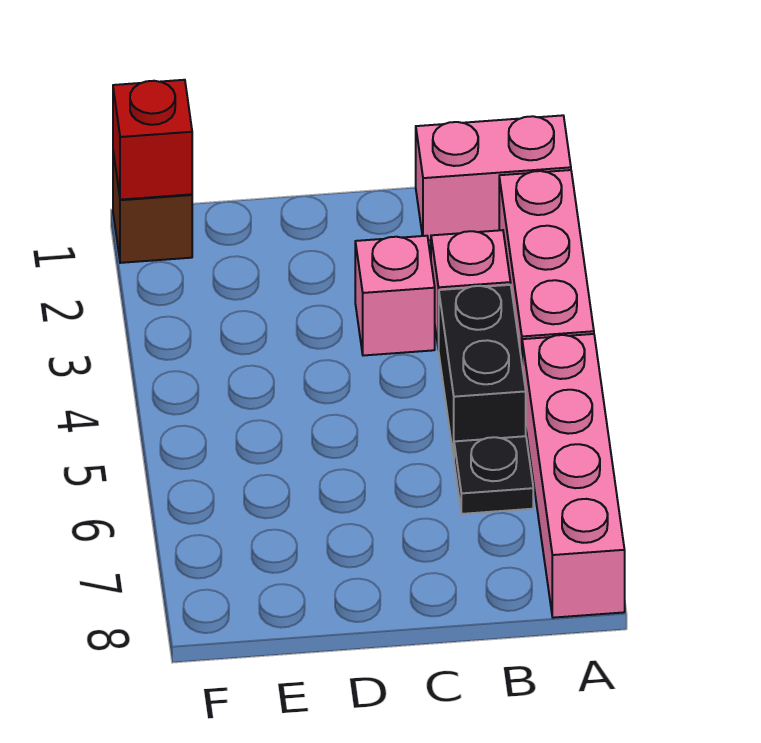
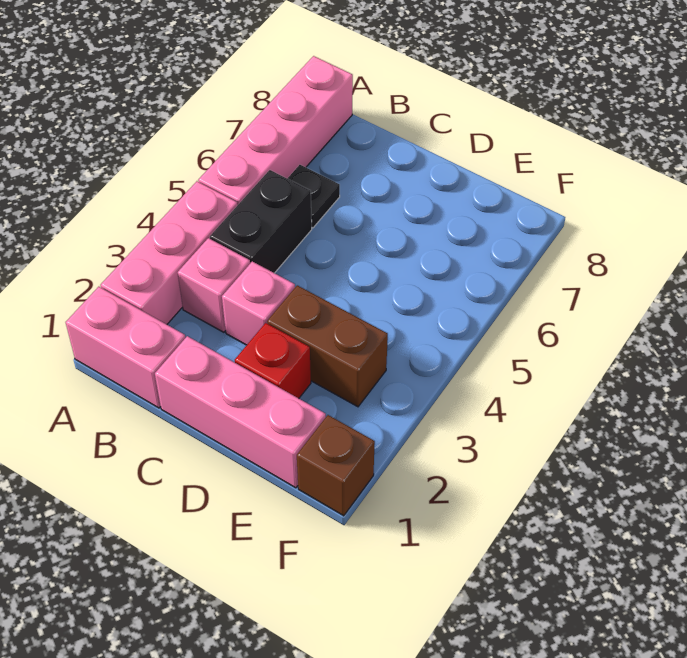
none -> pink 1x3 brick [155,336,326,488]
none -> brown 1x2 brick [267,285,388,407]
red 1x1 brick [113,80,192,200] -> red 1x1 brick moved to [235,323,311,398]

